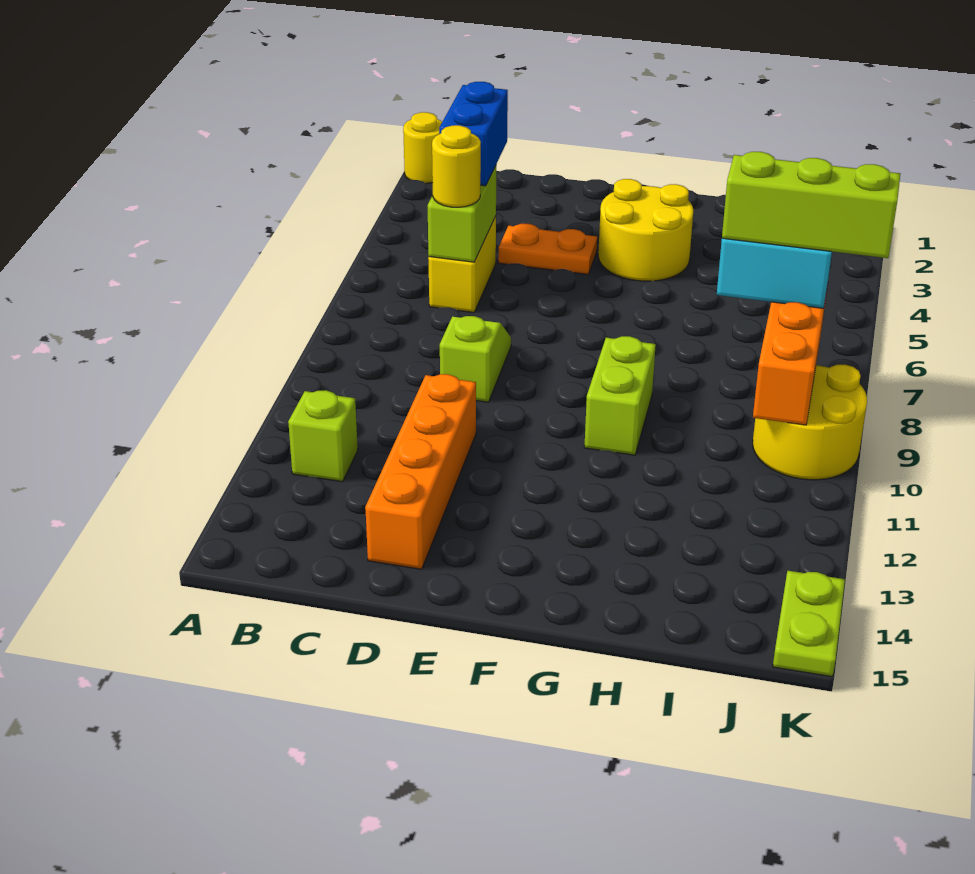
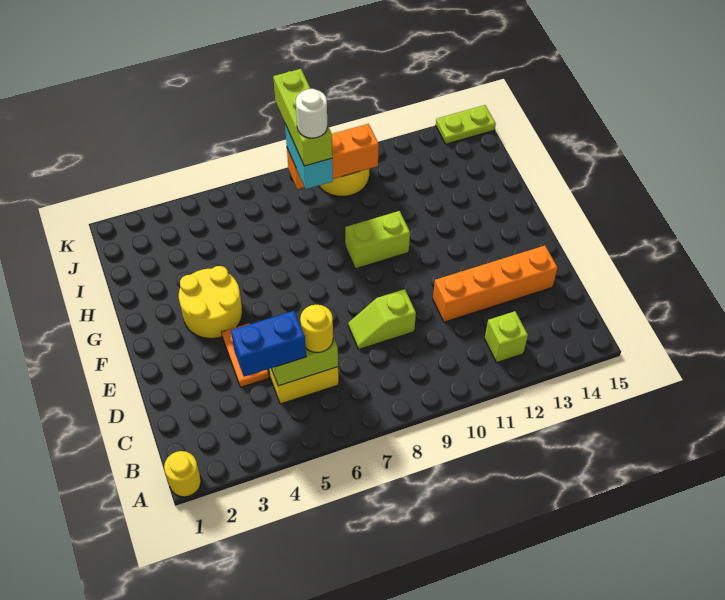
none -> white 1x1 round brick [296,89,327,138]

